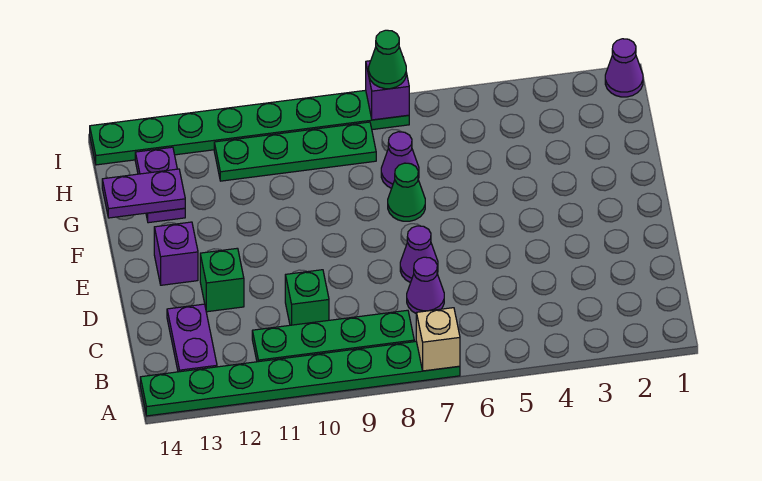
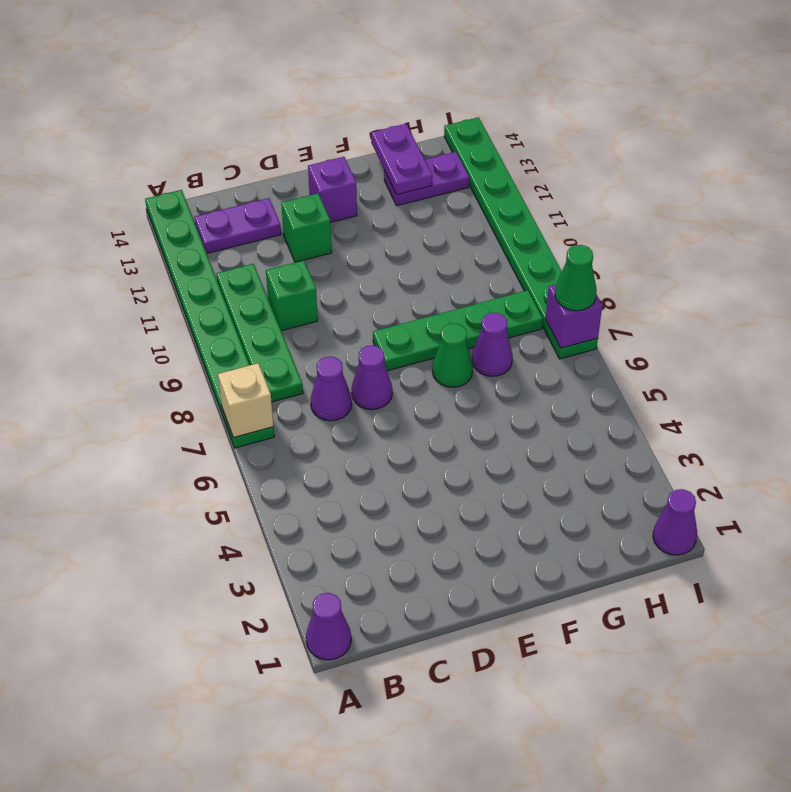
none -> purple 1x1 cone [306,593,351,660]
green 1x4 plate [214,122,376,181] -> green 1x4 plate turned to [373,290,543,371]

